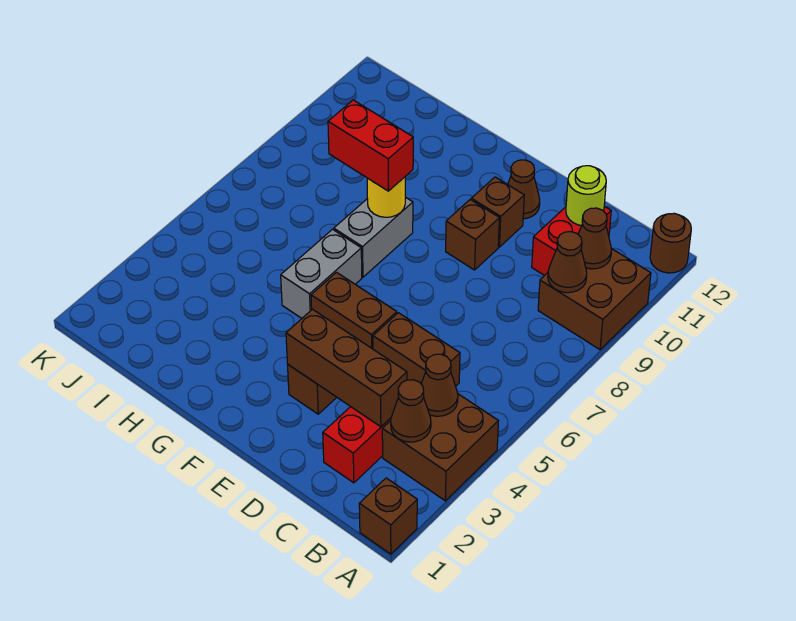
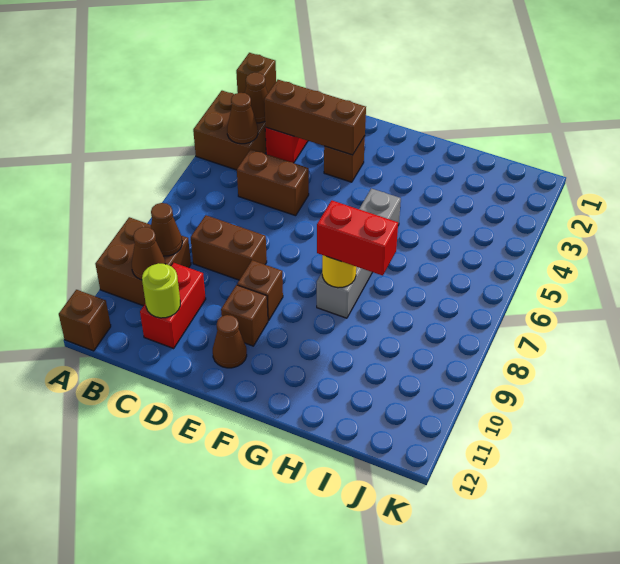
brown 1x1 round brick [650,213,691,273] -> brown 1x1 brick [59,290,111,351]
brown 1x2 brick [311,272,397,349] -> brown 1x2 brick moved to [191,215,267,280]

